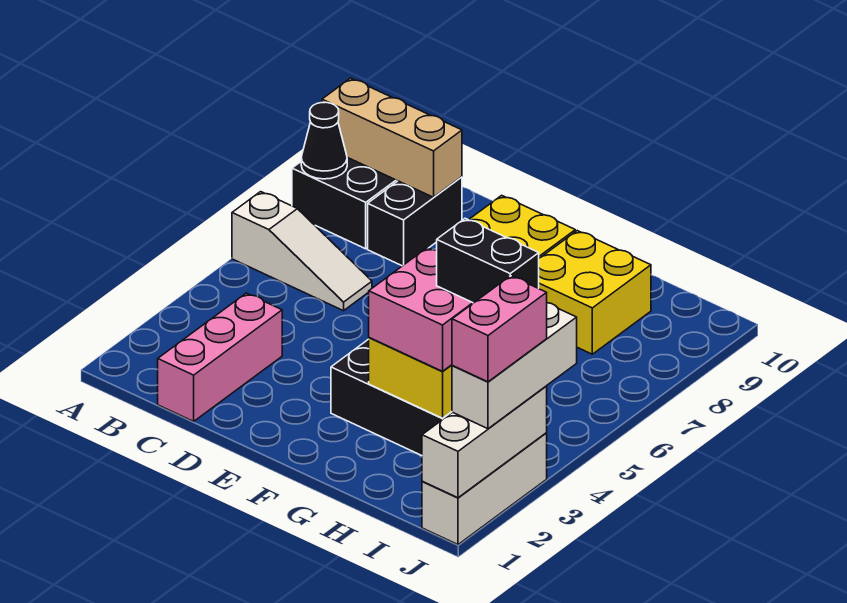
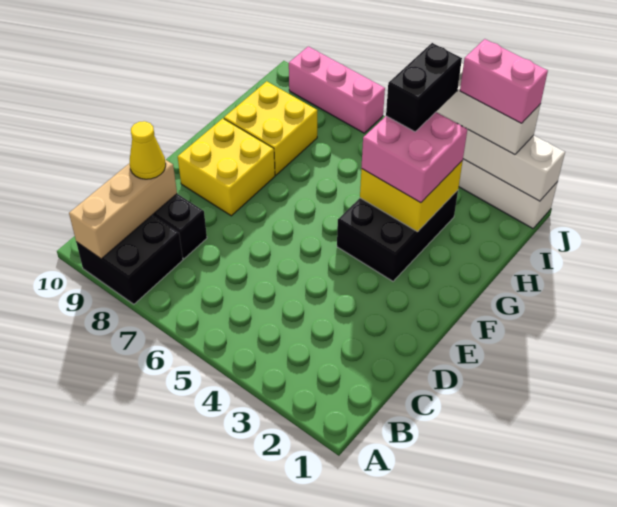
white 1x3 slope [232,192,372,311] -> none
black 1x1 cone [301,102,347,179] -> none
pink 1x3 brick [158,293,282,421] -> pink 1x3 brick moved to [289,46,385,133]
none -> yellow 1x1 cone [130,121,166,179]

